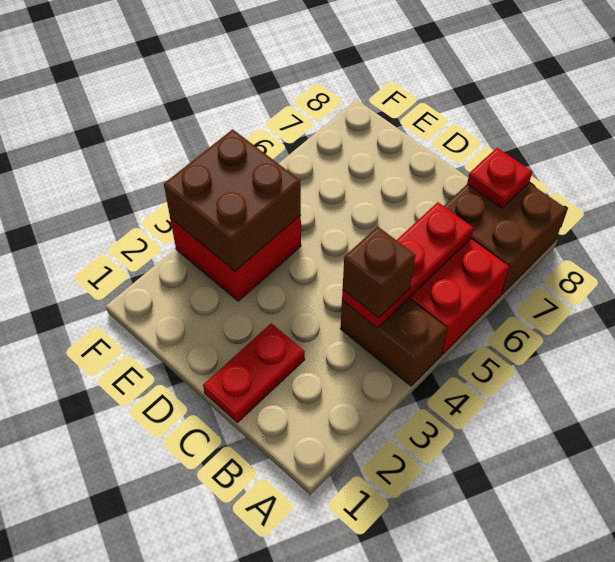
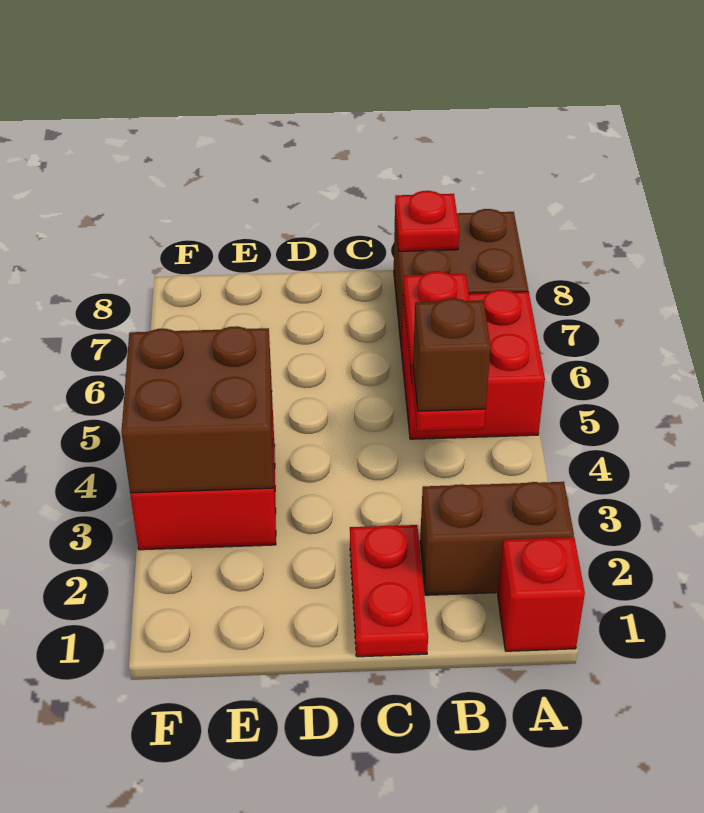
none -> red 1x1 brick [498,537,585,651]
brown 1x2 brick [340,298,447,386] -> brown 1x2 brick moved to [420,482,574,595]

